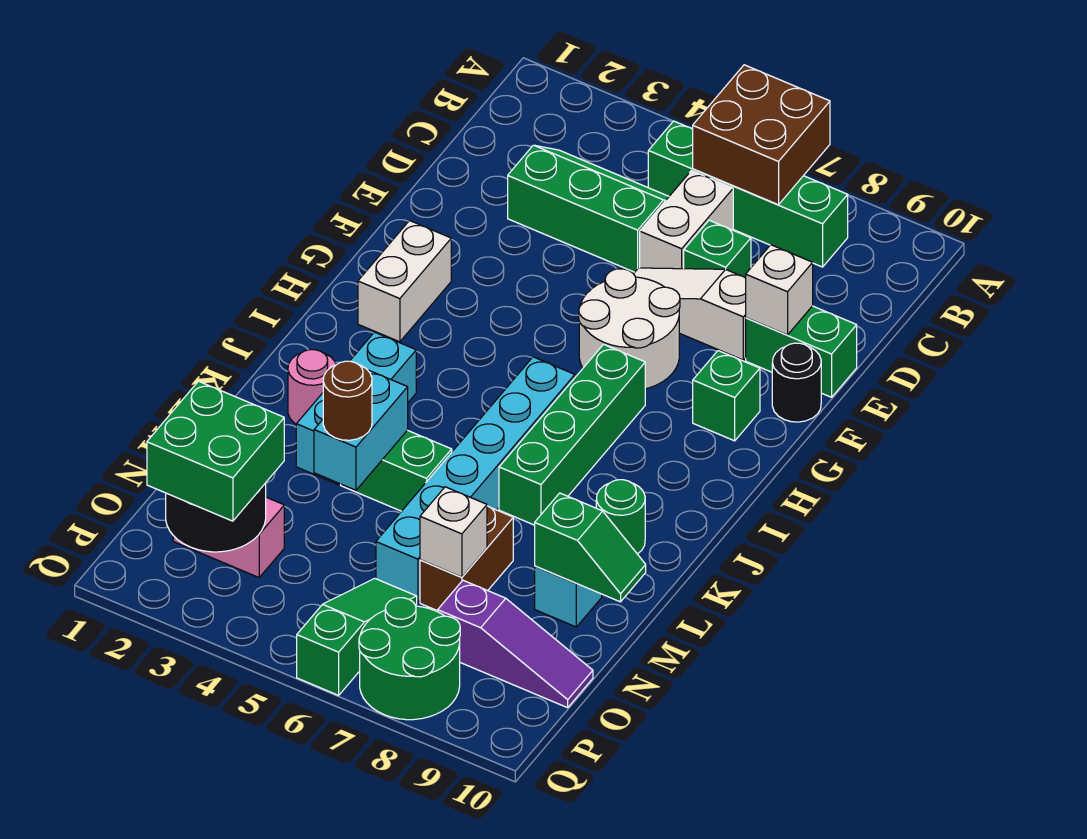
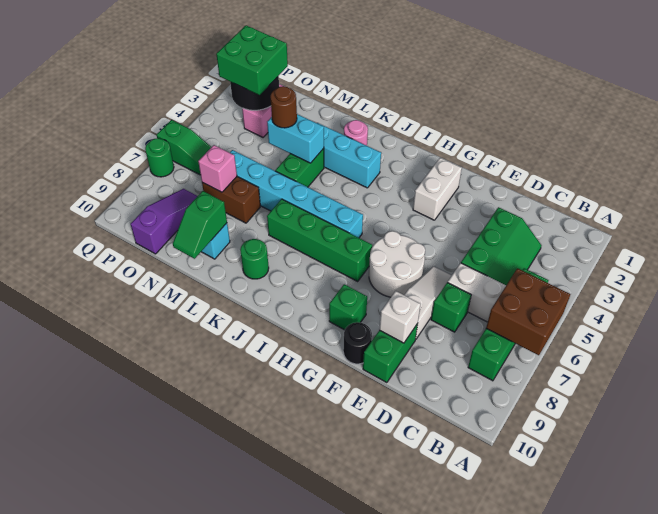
white 1x2 brick [358,221,451,342] -> white 1x2 brick turned to [413,158,462,220]
white 1x1 brick [420,487,487,577] -> pink 1x1 brick [198,145,237,192]
purple 1x3 slope [438,580,593,708] -> purple 1x3 slope turned to [131,189,197,254]
green 2x2 round brick [359,598,460,720] -> green 1x1 round brick [145,138,174,177]

